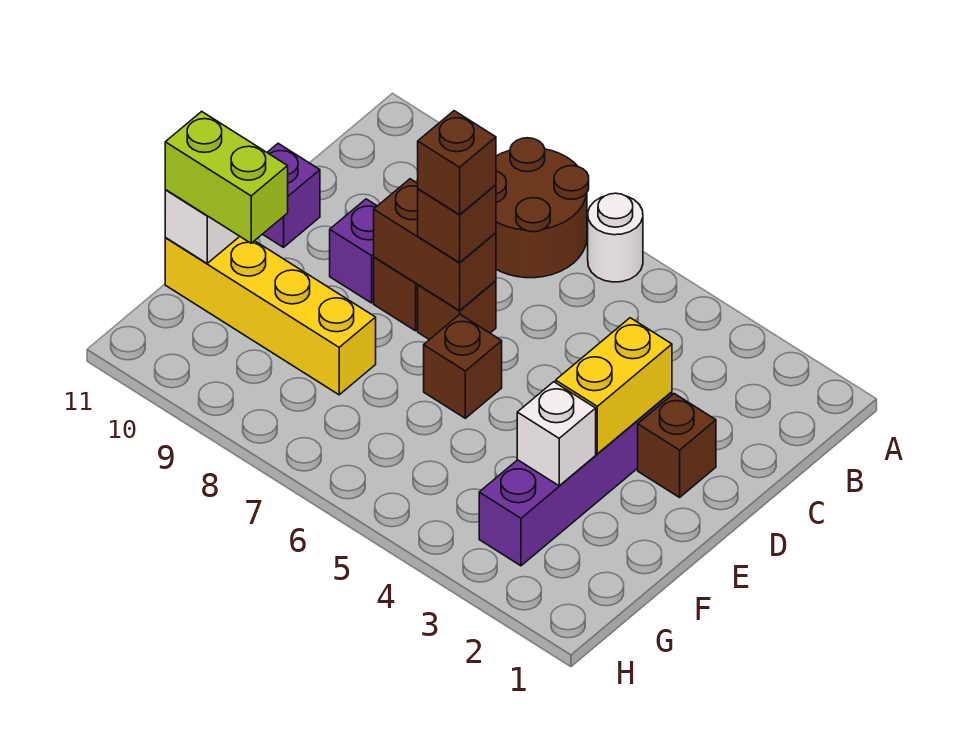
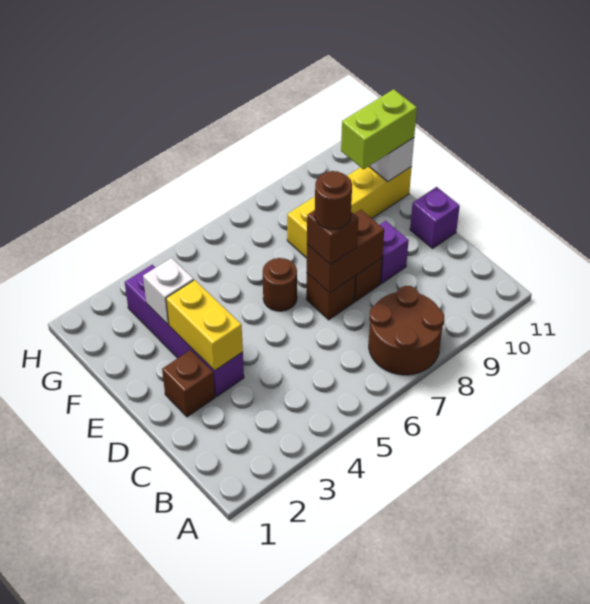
white 1x1 round brick [588,193,643,282] -> none
brown 1x1 brick [418,111,496,215] -> brown 1x1 round brick [315,171,352,230]
brown 1x1 brick [424,315,502,418] -> brown 1x1 round brick [263,258,297,311]

